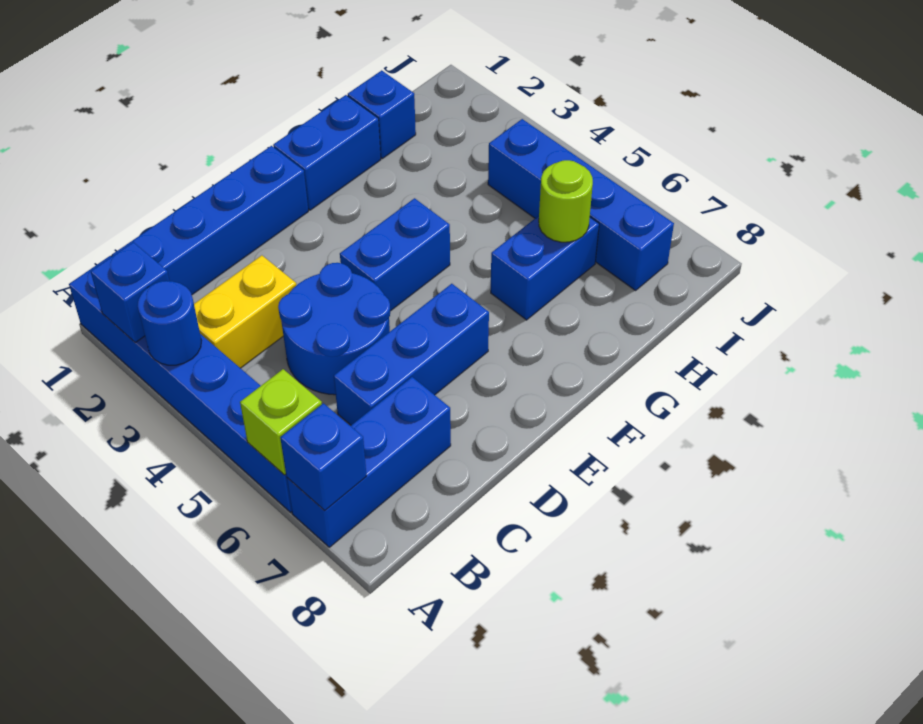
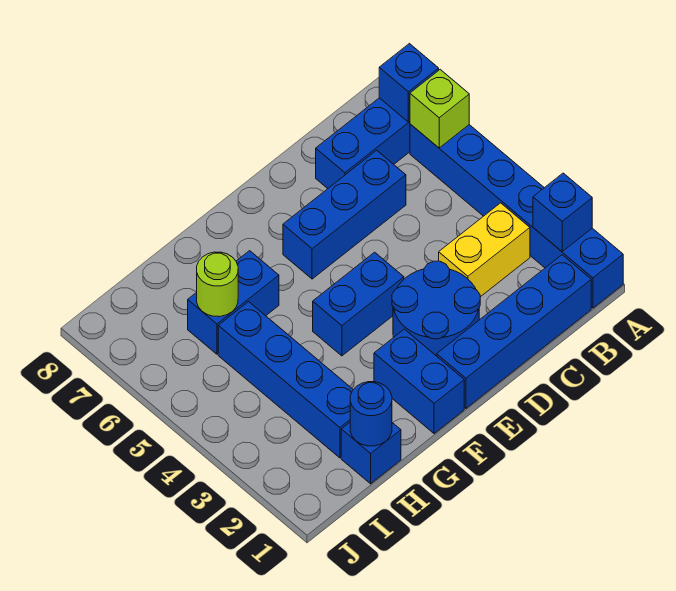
blue 1x1 round brick [137,281,201,365] -> blue 1x1 round brick moved to [350,382,392,446]
blue 2x2 round brick [278,263,390,395] -> blue 2x2 round brick moved to [392,261,480,356]
blue 1x2 brick [273,95,381,210] -> blue 1x2 brick turned to [374,329,464,434]
blue 1x4 brick [488,119,674,290] -> blue 1x4 brick moved to [218,302,353,458]

